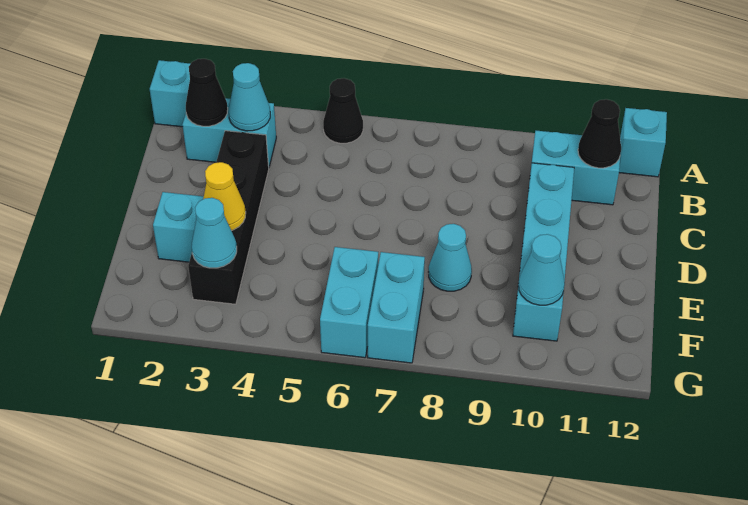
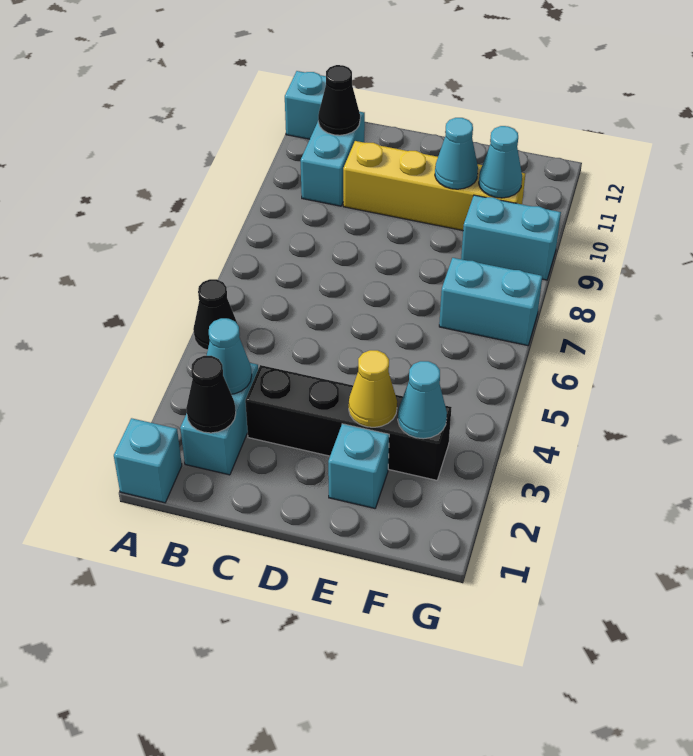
cyan 1x4 brick [513,163,574,341] -> yellow 1x4 brick [343,141,525,230]
cyan 1x1 cone [429,224,472,291] -> cyan 1x1 cone moved to [435,118,478,189]
cyan 1x2 brick [320,247,378,358] -> cyan 1x2 brick moved to [461,195,561,280]

